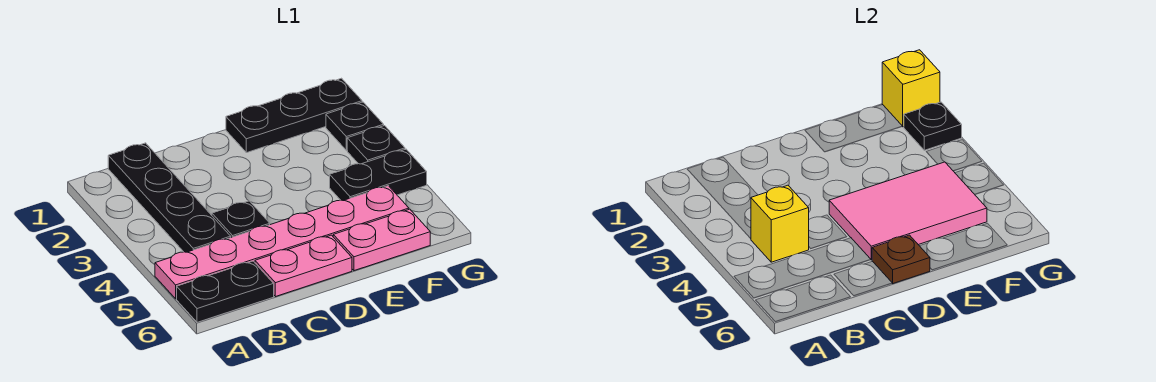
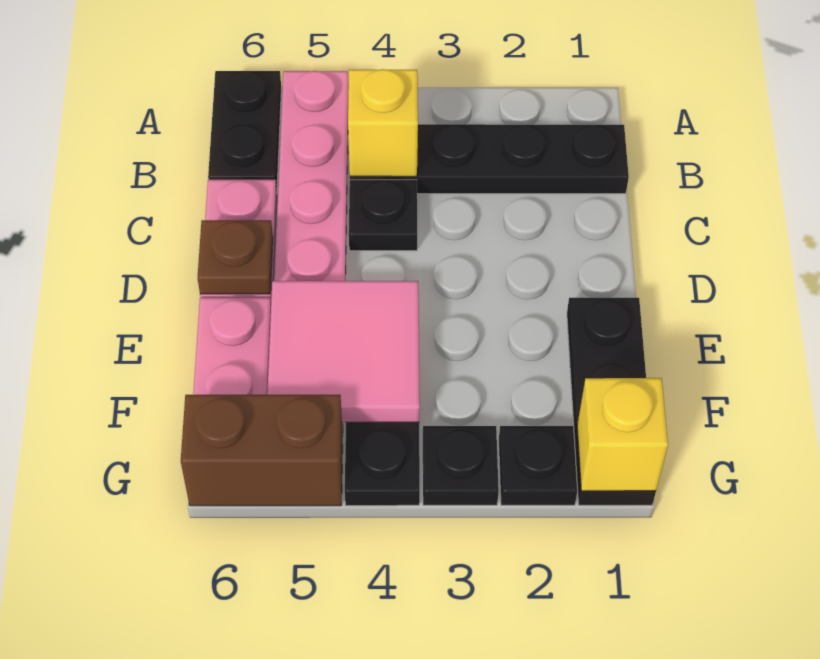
pink 2x3 tile [829,162,987,260] -> pink 2x2 tile [267,281,420,422]
black 1x1 plate [904,102,962,150] -> none
none -> brown 1x2 brick [181,395,343,506]

